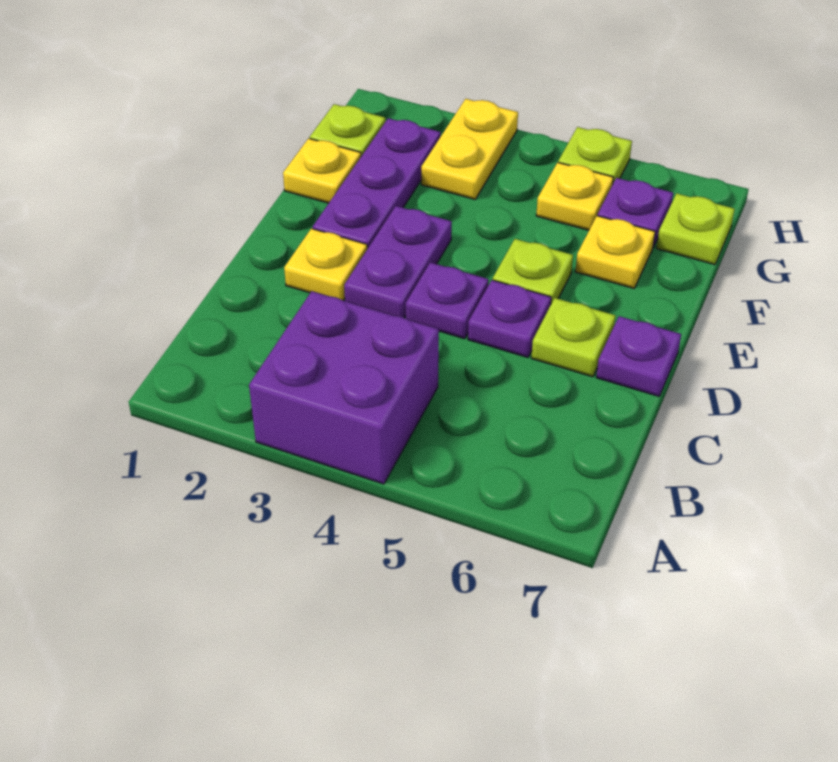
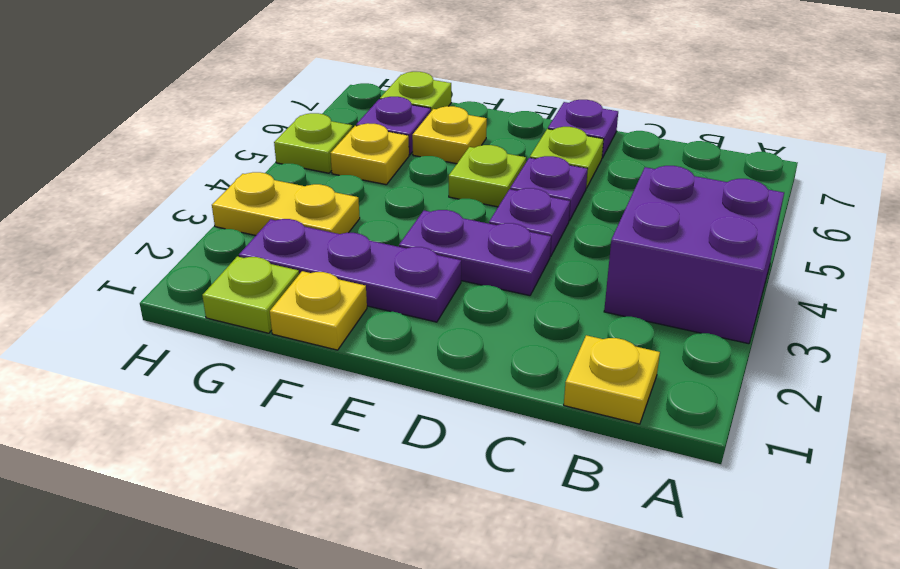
yellow 1x1 plate [284,229,367,300] -> yellow 1x1 plate moved to [564,335,660,424]

